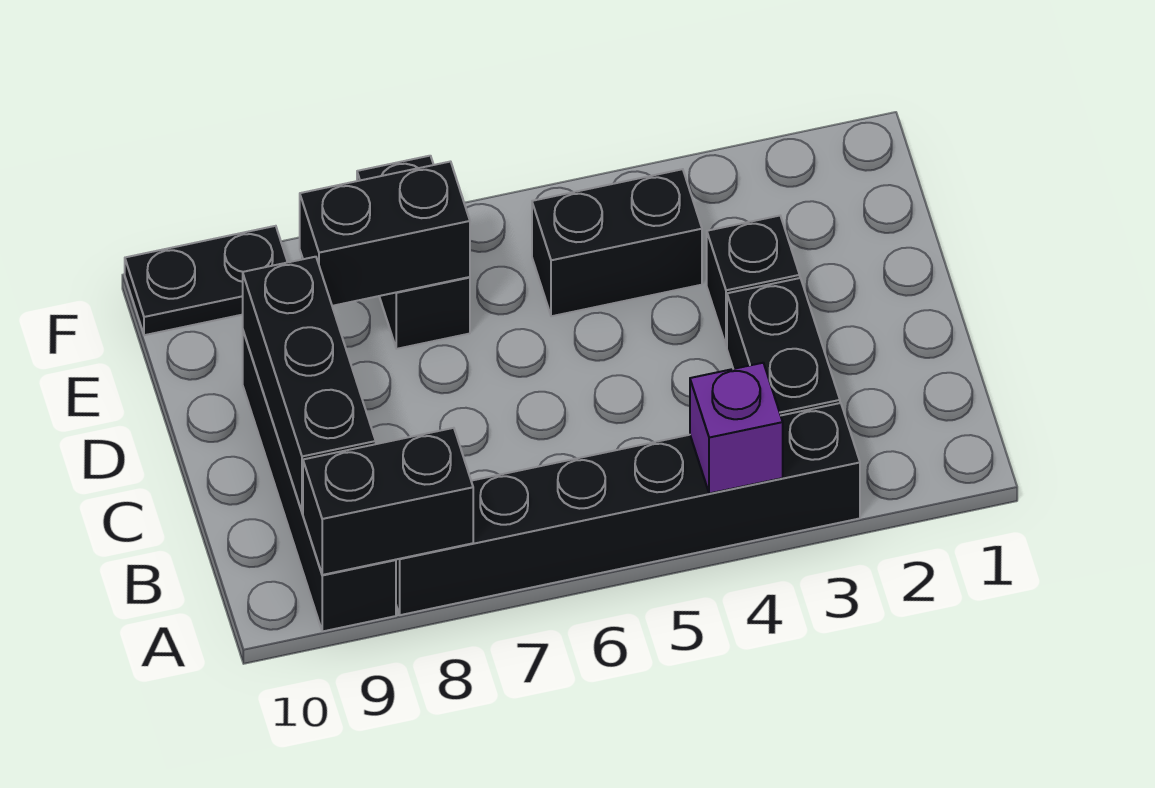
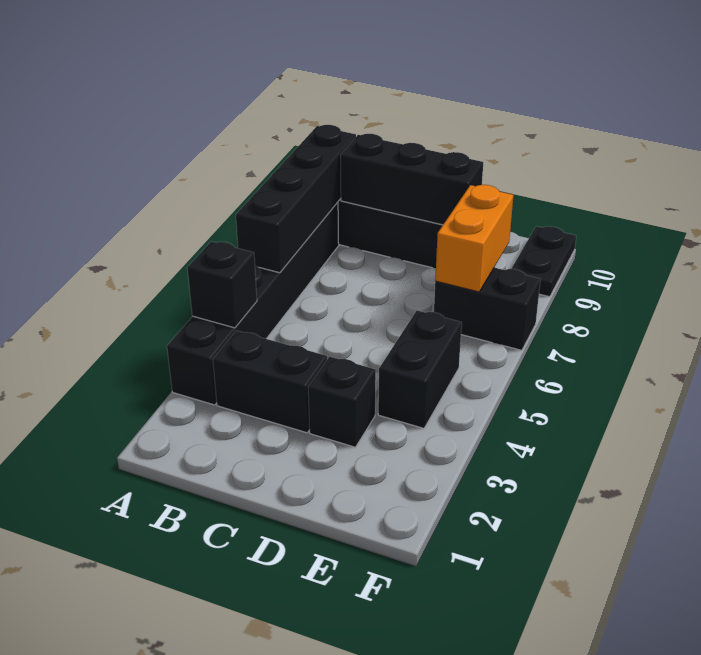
purple 1x1 brick [690,363,783,494] -> black 1x1 brick [187,242,257,328]
black 1x2 brick [303,428,473,575] -> black 1x4 brick [236,125,356,273]
black 1x2 brick [300,162,470,306] -> orange 1x2 brick [435,185,514,292]

